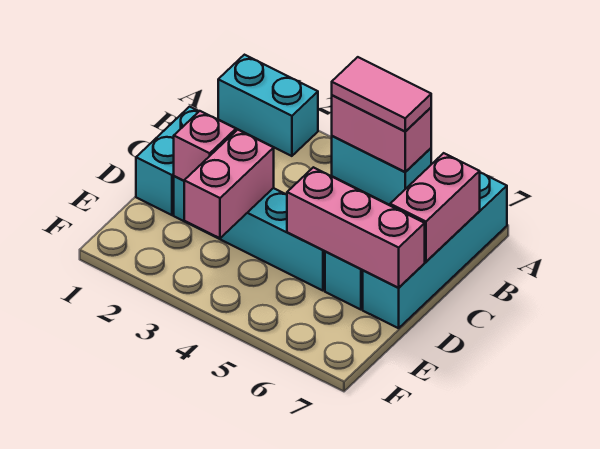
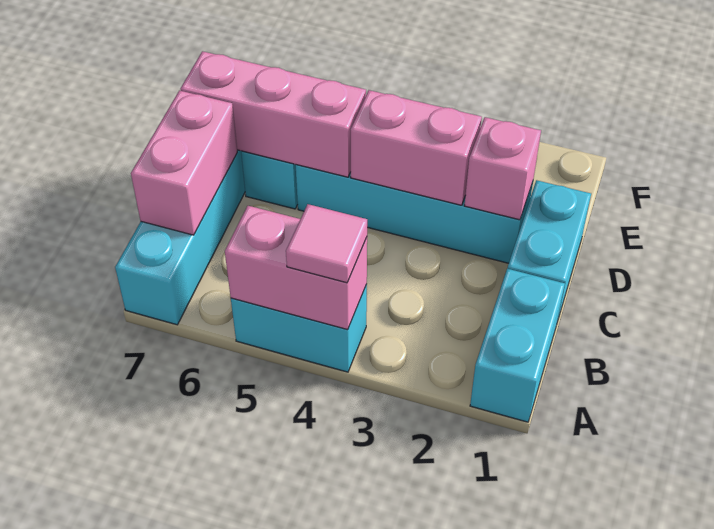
cyan 1x2 brick [218,55,318,156] -> cyan 1x2 brick turned to [470,269,565,422]
pink 1x2 tile [332,57,431,131] -> pink 1x1 tile [286,204,367,283]
pink 1x2 brick [184,130,274,238] -> pink 1x2 brick turned to [351,90,482,205]

